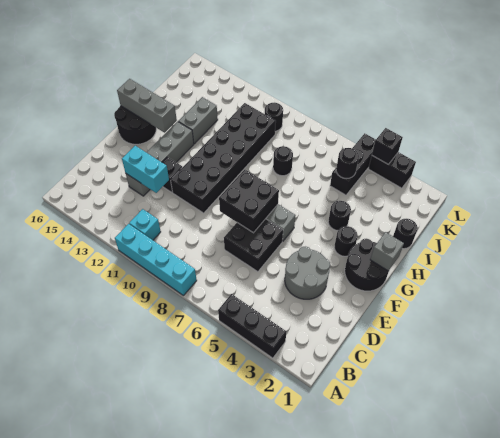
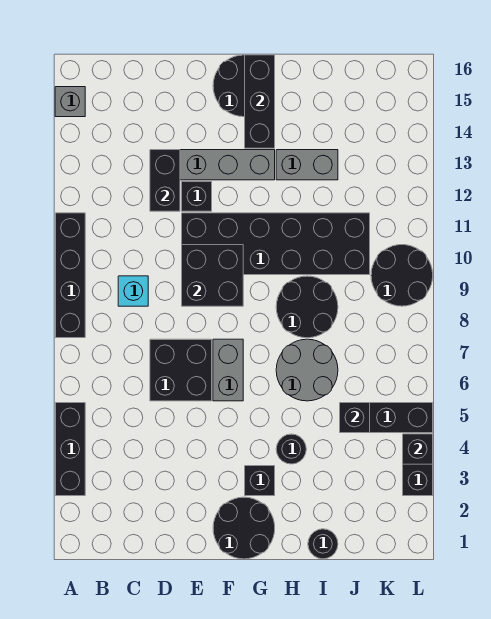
cyan 1x4 brick [115,224,197,296] -> black 1x4 brick [55,213,85,338]
cyan 1x1 brick [129,209,161,240] -> cyan 1x1 brick moved to [118,276,148,306]
grey 2x2 round brick [285,247,330,299] -> grey 2x2 round brick moved to [276,339,338,401]
cyan 1x2 brick [122,146,169,193] -> black 1x2 brick [150,150,180,211]
black 2x2 brick [219,170,279,233] -> black 2x2 brick moved to [182,245,243,306]
grey 1x1 brick [370,232,404,271] -> grey 1x1 brick moved to [55,87,85,117]
black 1x1 round brick [334,226,358,256] -> black 1x1 brick [245,466,275,496]
grey 1x3 brick [117,79,177,133] -> black 1x3 brick [245,55,275,148]
black 1x1 round brick [273,146,293,176] -> black 2x2 round brick [276,276,338,338]
black 1x1 round brick [336,148,359,179] -> black 1x1 brick [340,403,370,433]
black 1x1 round brick [265,102,283,131] -> black 2x2 round brick [371,245,433,306]

